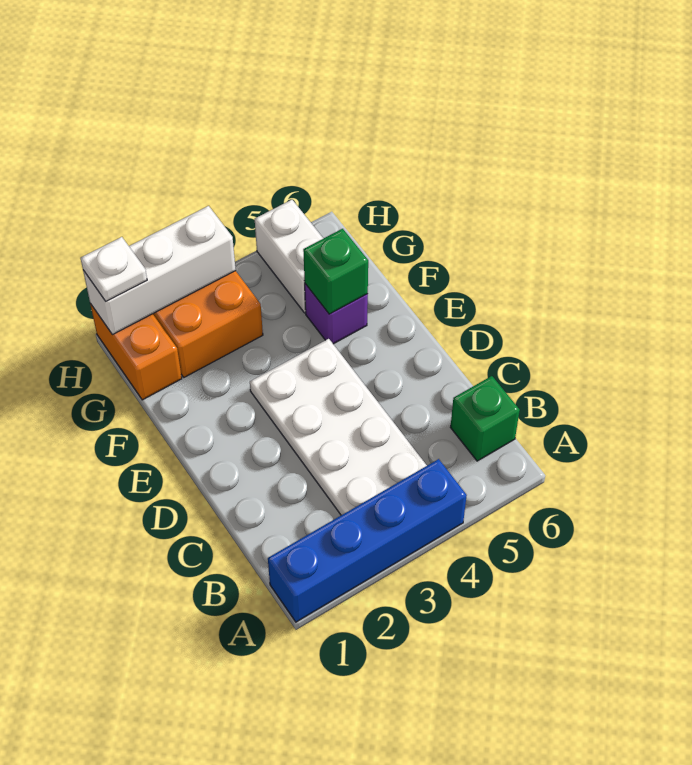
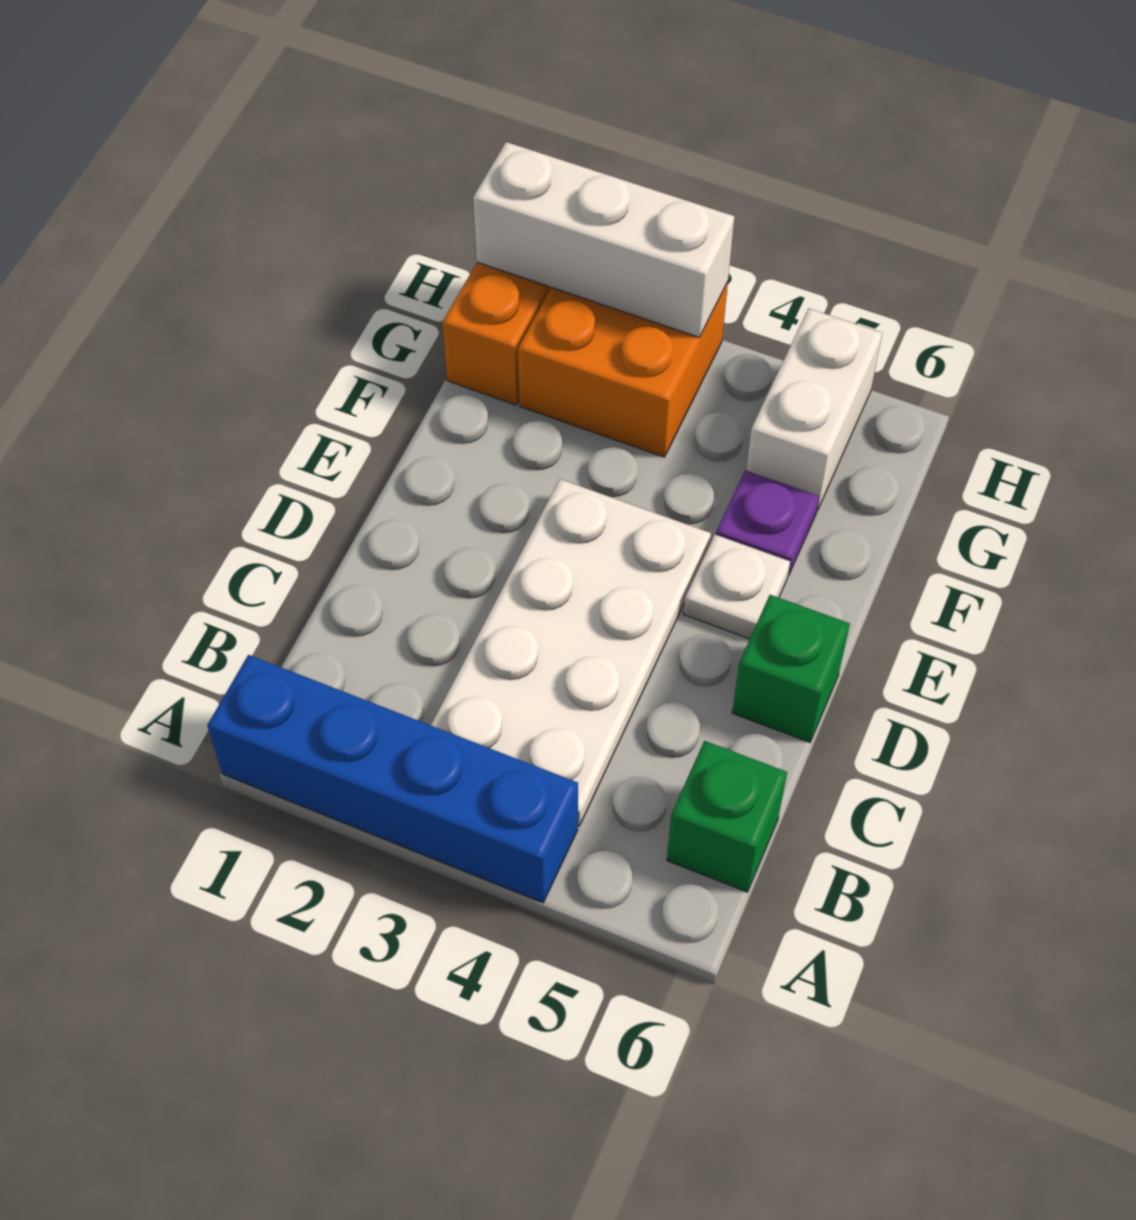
purple 1x1 brick [305,284,368,344] -> purple 1x1 plate [716,470,819,575]
green 1x1 brick [303,229,368,314] -> green 1x1 brick moved to [732,595,850,742]
white 1x1 plate [80,237,147,301] -> white 1x1 plate moved to [684,535,790,639]

